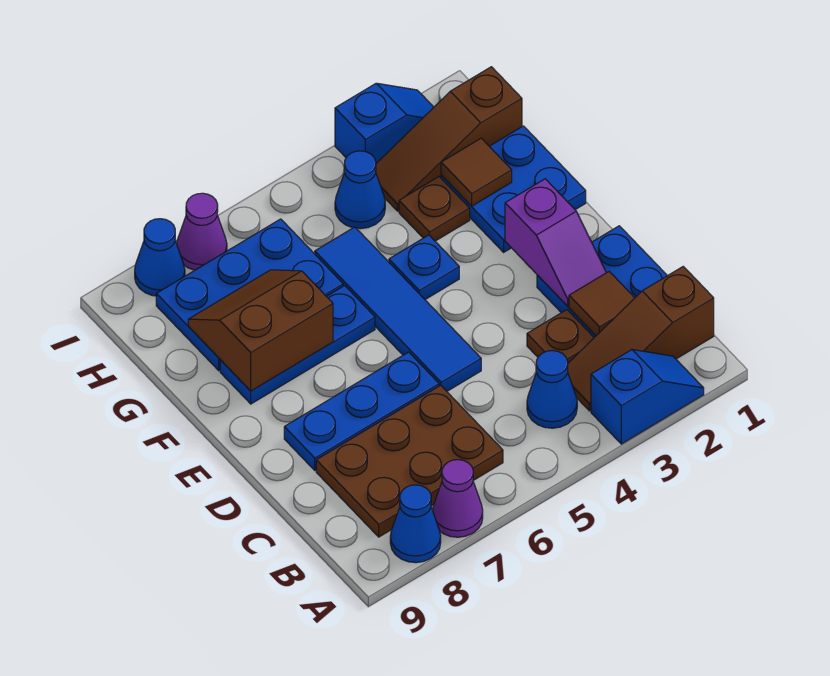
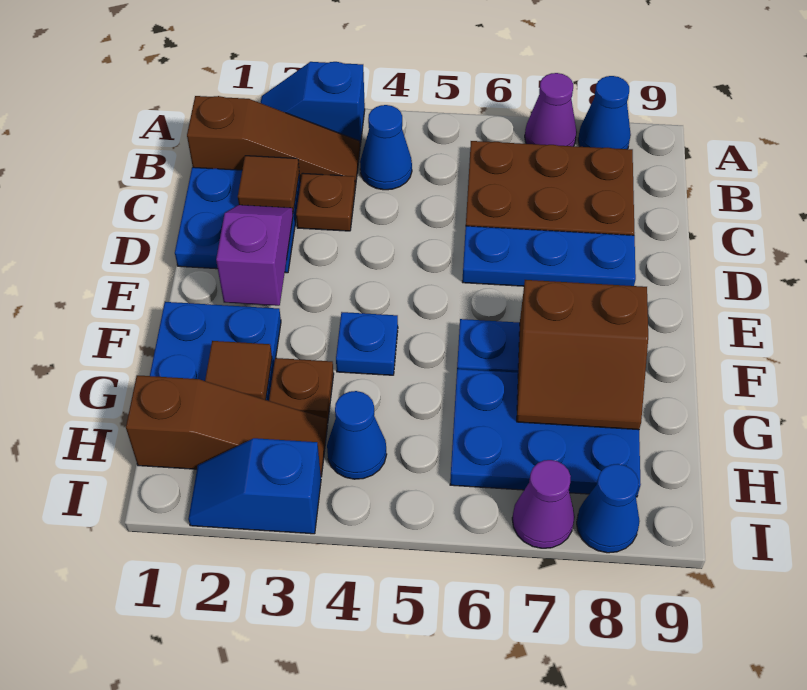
blue 1x4 tile [315,227,481,391] -> none

